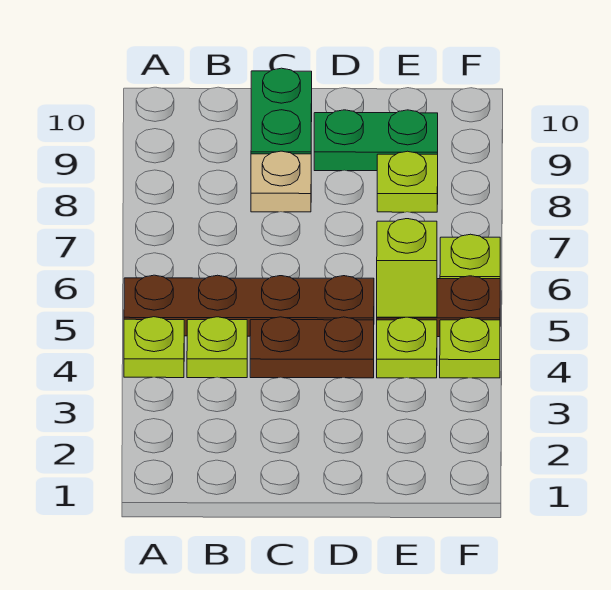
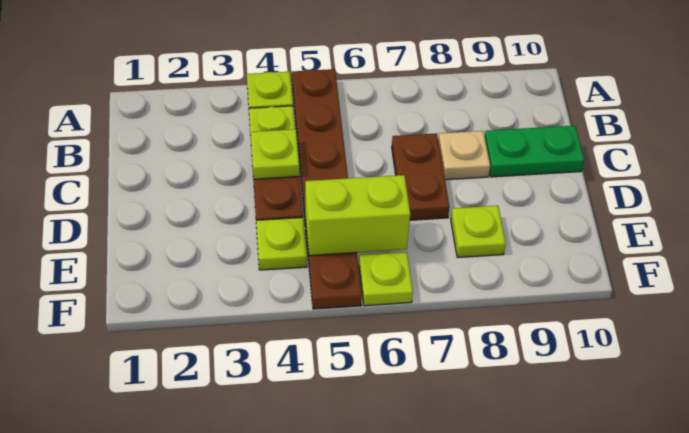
none -> brown 1x2 plate [392,133,450,220]
green 1x2 plate [314,110,438,171] -> none
lime 1x1 brick [377,219,437,317] -> lime 1x2 brick [305,175,410,256]
lime 1x1 plate [440,317,500,378] -> lime 1x1 plate moved to [250,129,299,179]

